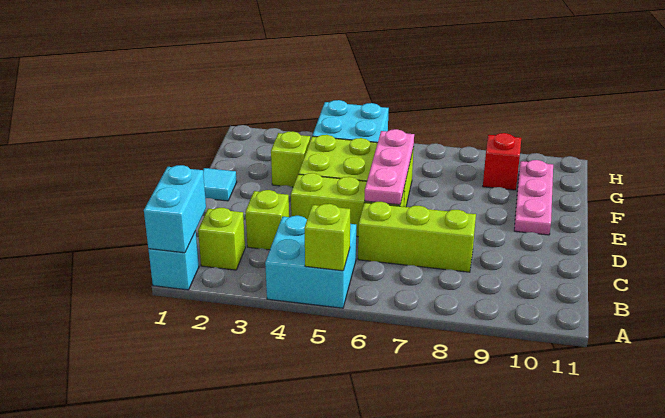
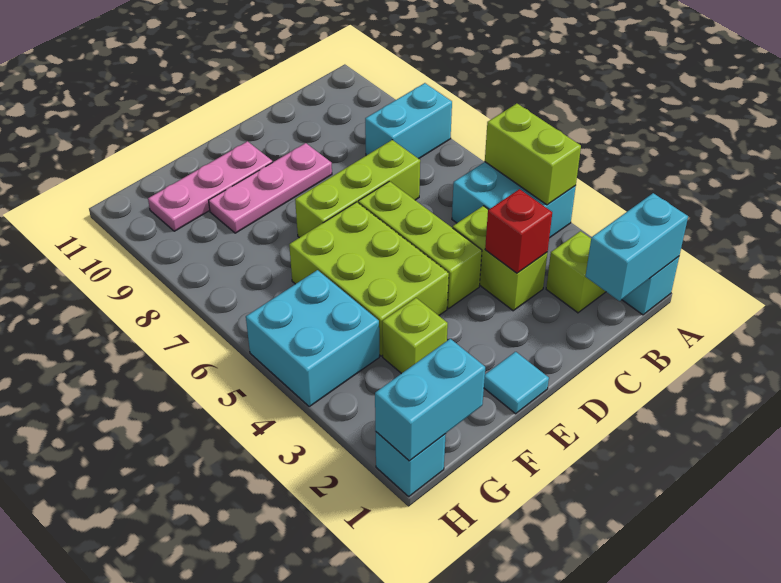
lime 1x1 brick [304,204,350,271] -> lime 1x2 brick [485,104,581,205]
none -> cyan 1x2 brick [365,83,452,159]
lime 1x1 brick [245,190,289,250] -> lime 1x2 brick [453,206,548,311]
lime 1x3 brick [358,202,476,272] -> lime 1x3 brick turned to [295,140,420,238]
pink 1x3 plate [365,129,414,205] -> pink 1x3 plate moved to [209,143,332,233]
none -> cyan 1x2 brick [375,339,485,461]
red 1x1 brick [483,133,521,190] -> red 1x1 brick moved to [485,189,552,273]
none -> cyan 1x1 brick [376,432,446,496]

